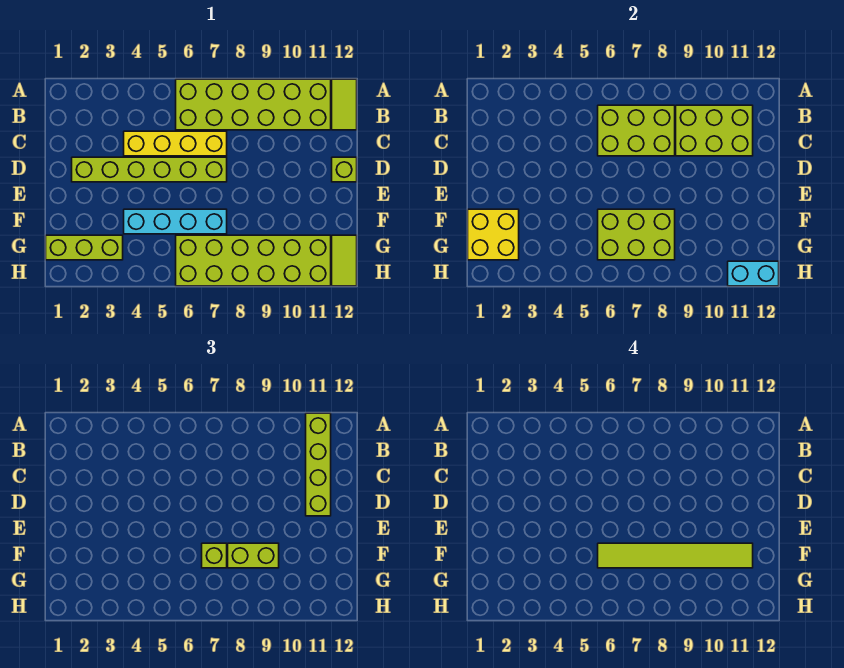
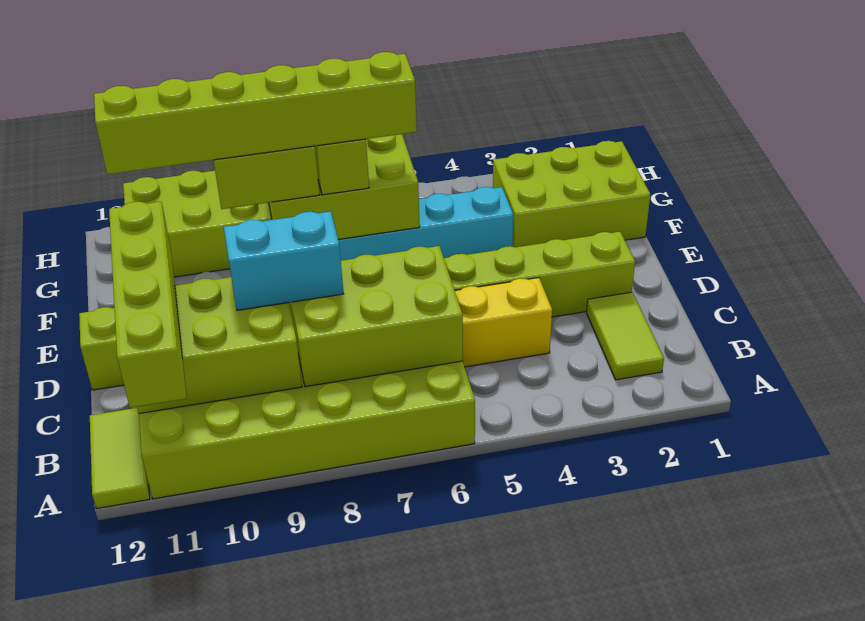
yellow 2x2 brick [468,209,519,260] -> none
lime 1x6 tile [598,543,753,568] -> lime 1x6 brick [94,52,417,174]
lime 1x3 brick [46,235,123,260] -> lime 2x3 brick [493,141,650,247]
lime 1x2 tile [332,235,357,286] -> lime 1x2 tile moved to [587,292,664,380]
cyan 1x2 brick [728,261,779,286] -> cyan 1x2 brick moved to [224,211,343,310]

